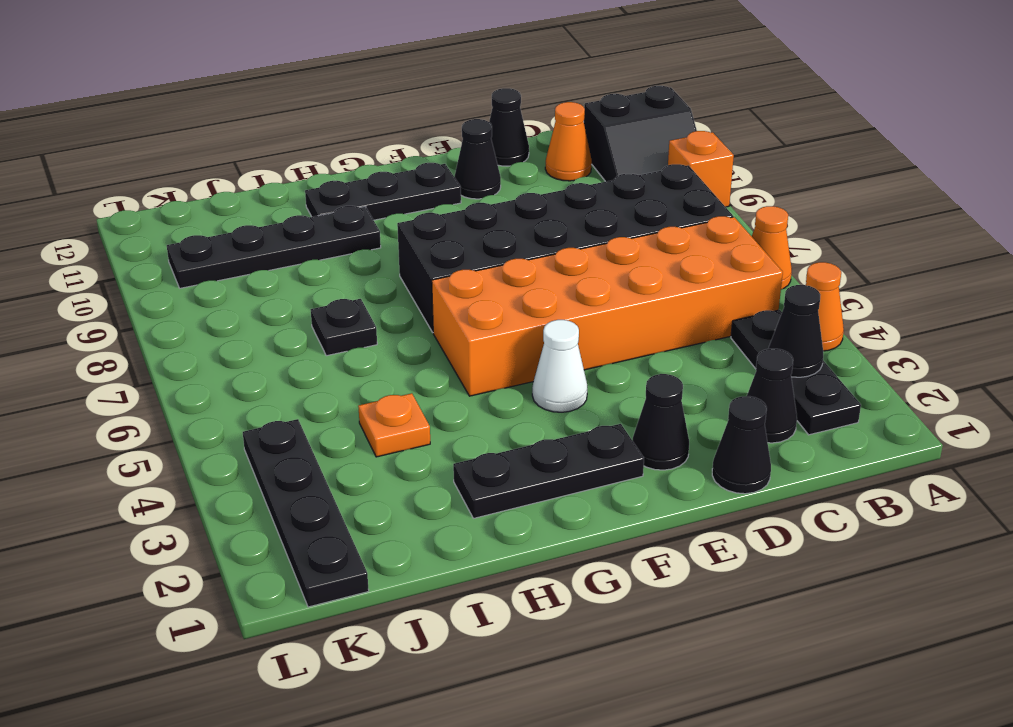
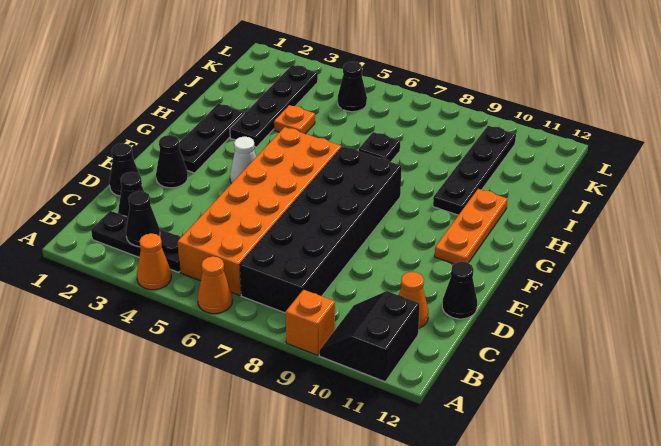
black 1x1 cone [454,119,501,199] -> black 1x1 cone moved to [338,62,367,112]
black 1x3 plate [305,163,461,220] -> orange 1x3 plate [435,189,508,264]
black 1x4 plate [243,419,369,607] -> black 1x4 plate turned to [230,65,318,147]

